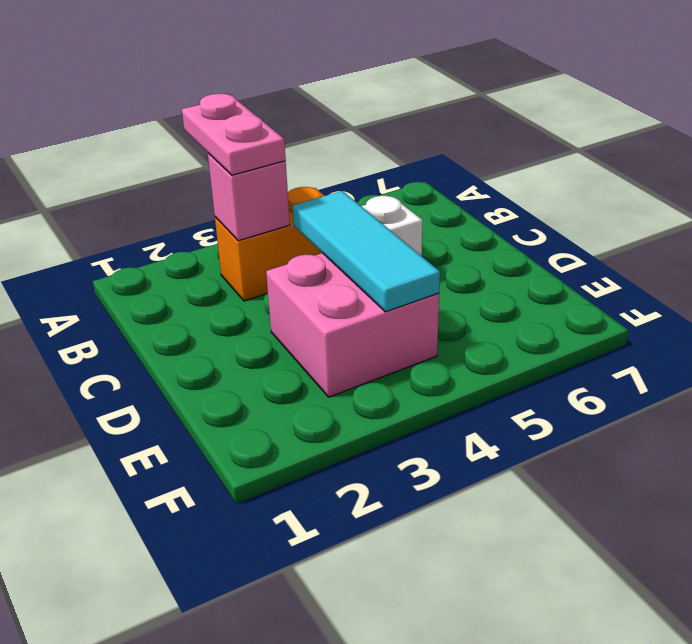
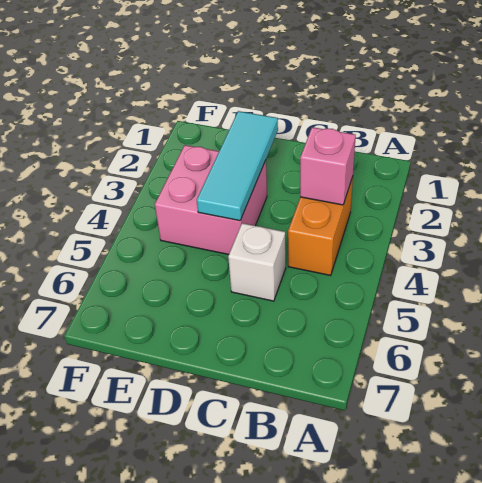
pink 1x2 plate [182,94,286,175] -> none
cyan 1x3 tile [292,191,440,312] -> cyan 1x3 tile turned to [197,111,278,221]

